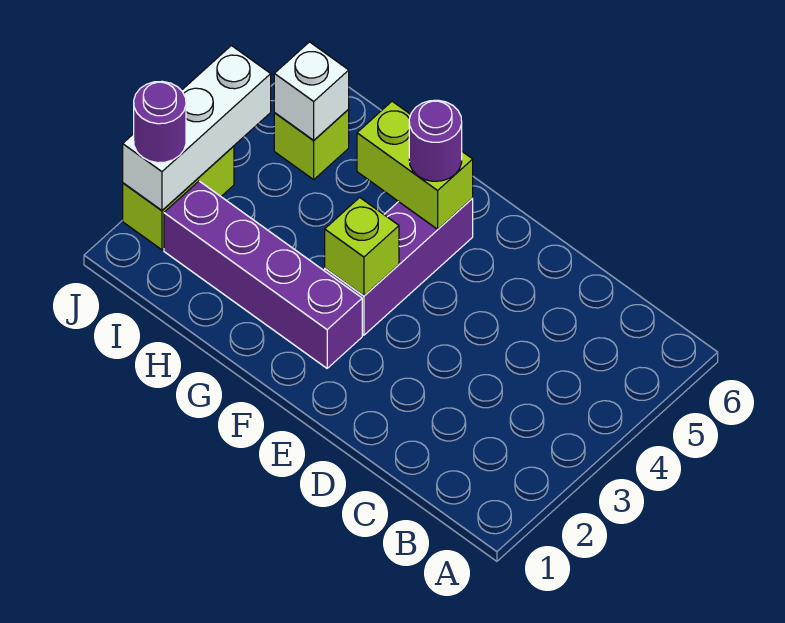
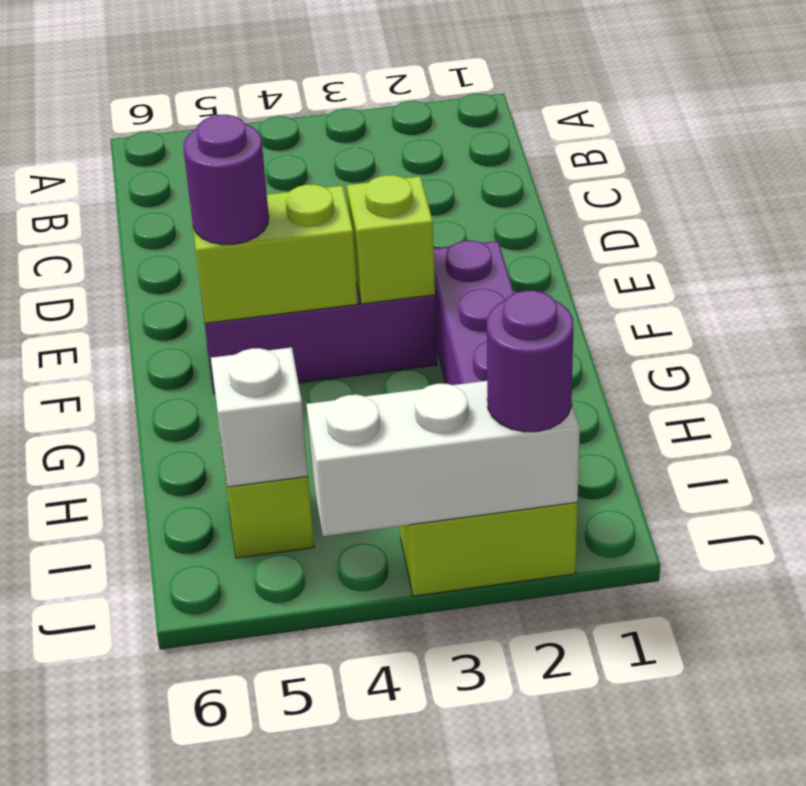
lime 1x2 brick [357,101,473,229] -> lime 1x2 brick turned to [190,184,358,323]

